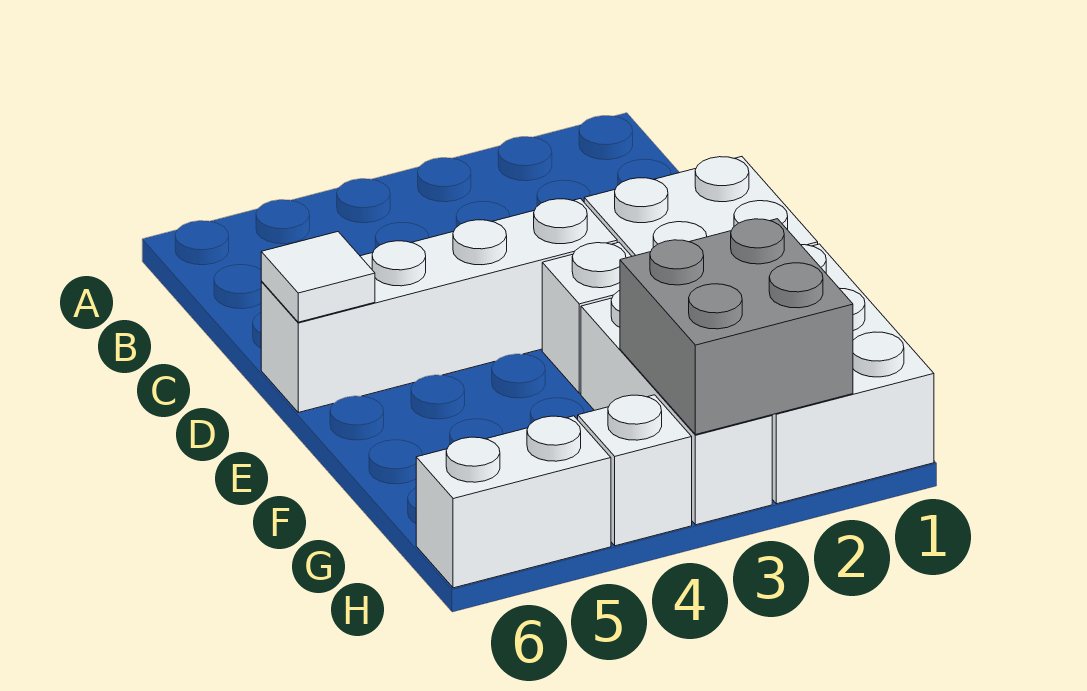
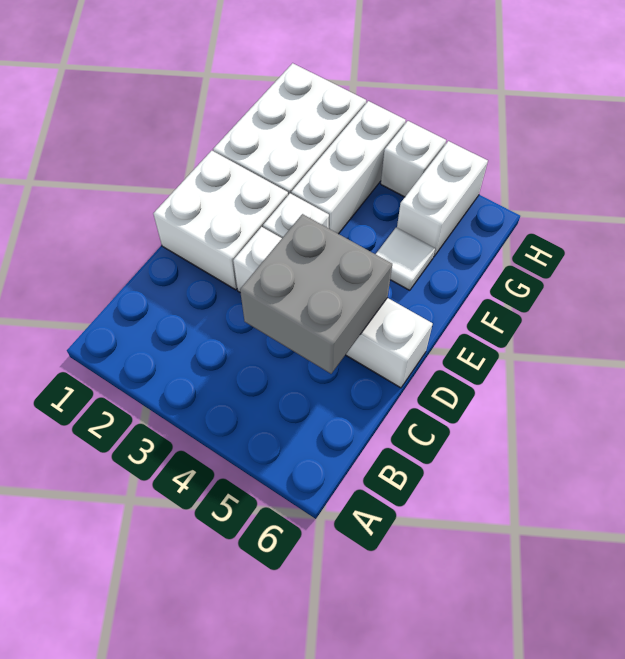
white 1x1 tile [261,232,375,322] -> white 1x1 tile moved to [376,228,435,291]
grey 2x2 brick [620,219,853,435] -> grey 2x2 brick moved to [240,214,392,374]
white 1x2 brick [416,416,611,588] -> white 1x2 brick turned to [397,141,488,257]

